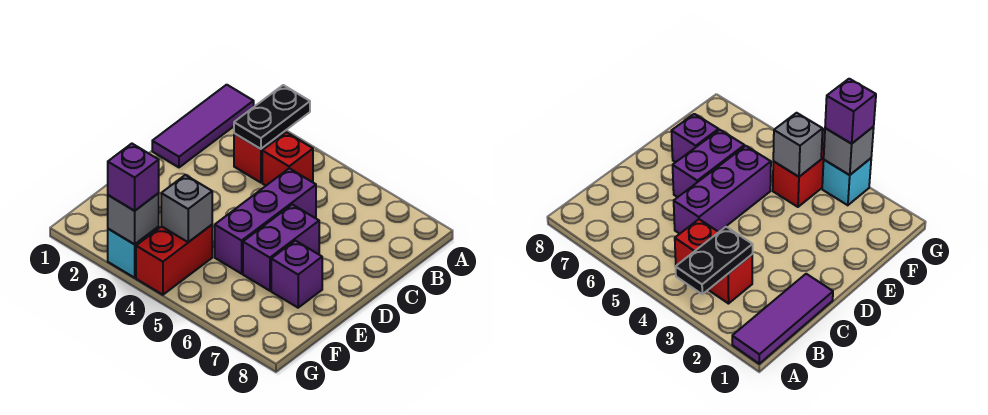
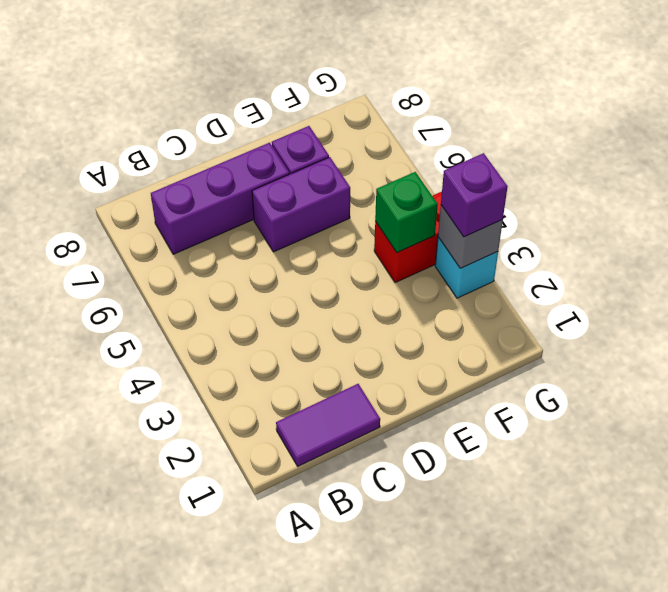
purple 1x3 tile [152,85,254,167] -> purple 1x2 tile [276,384,380,466]
black 1x2 plate [234,85,310,149] -> none
red 1x1 brick [234,131,285,183] -> none
red 1x1 brick [262,132,313,186] -> none
purple 1x3 brick [215,168,316,274] -> purple 1x3 brick moved to [151,143,289,254]
grey 1x1 brick [161,175,212,242] -> green 1x1 brick [375,172,438,252]

